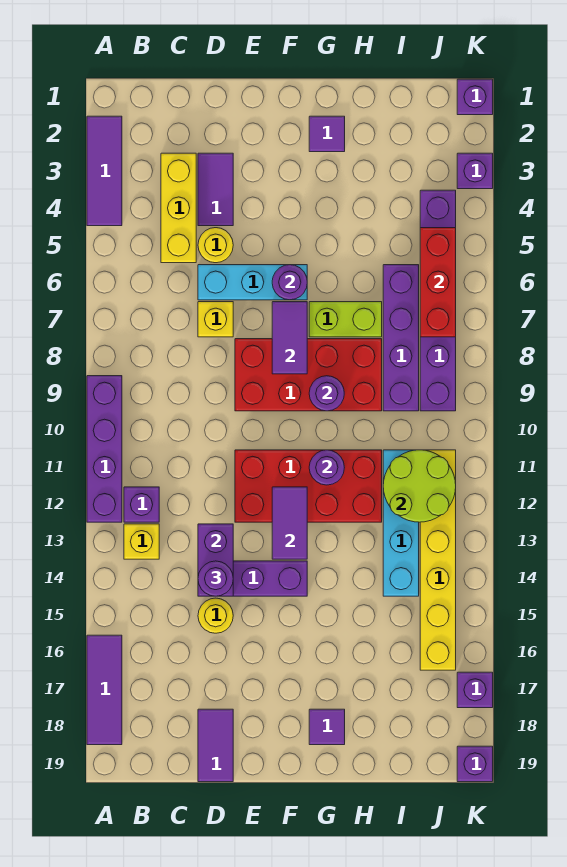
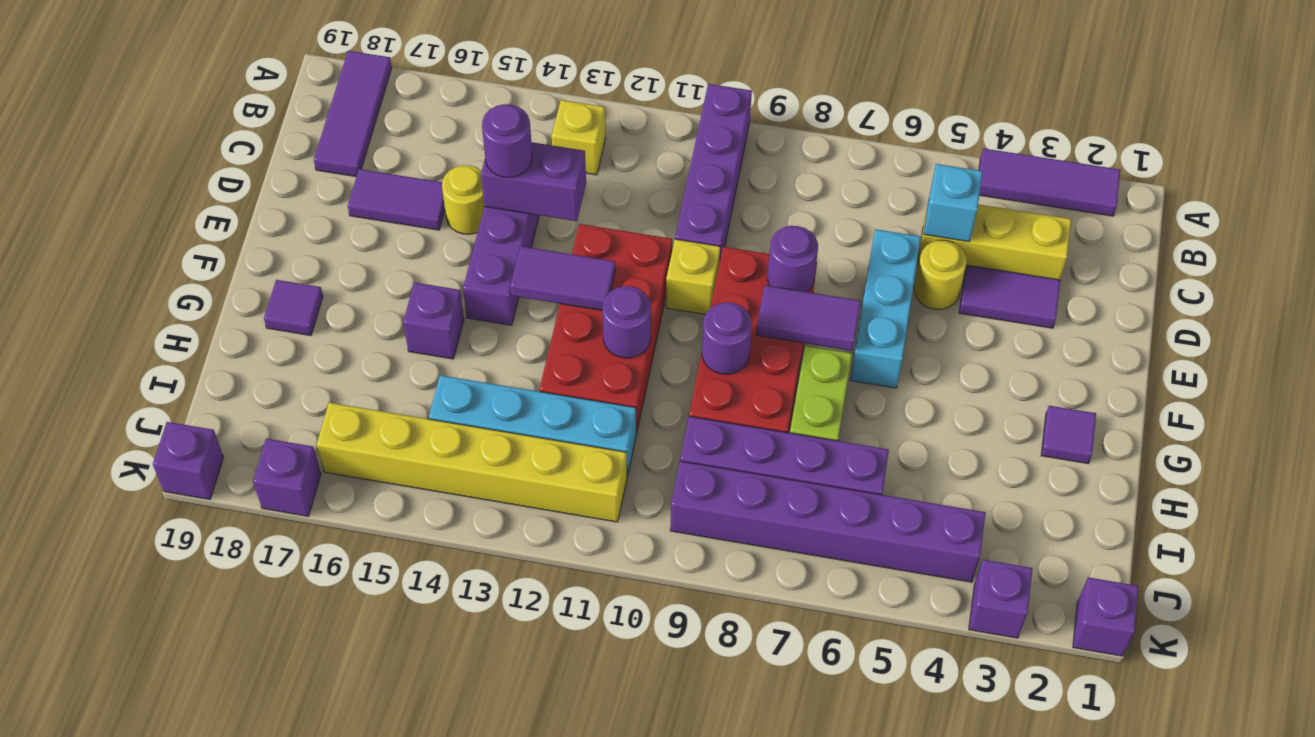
purple 1x4 brick [87,376,122,522] -> purple 1x4 brick turned to [675,84,752,259]
purple 1x3 tile [87,635,122,745] -> purple 1x3 tile turned to [314,51,392,177]
purple 1x1 brick [124,487,159,522] -> purple 1x1 brick moved to [403,282,464,359]
none -> cyan 1x1 brick [924,164,983,242]
yellow 1x1 brick [198,302,233,337] -> yellow 1x1 brick moved to [666,239,720,314]
purple 1x2 tile [198,709,233,782] -> purple 1x2 tile moved to [348,169,445,230]
purple 1x1 round brick [272,265,307,300] -> purple 1x1 round brick moved to [768,226,818,292]
lime 2x2 round brick [383,450,456,522] -> none
red 1x3 brick [420,228,456,337] -> none

